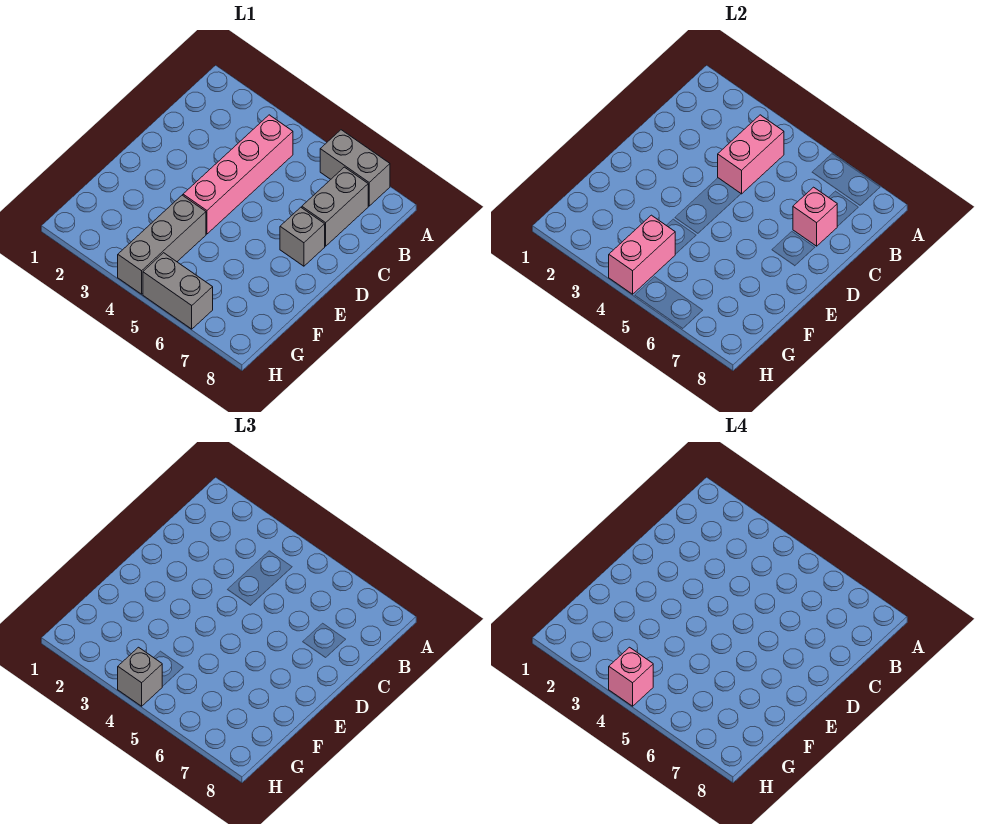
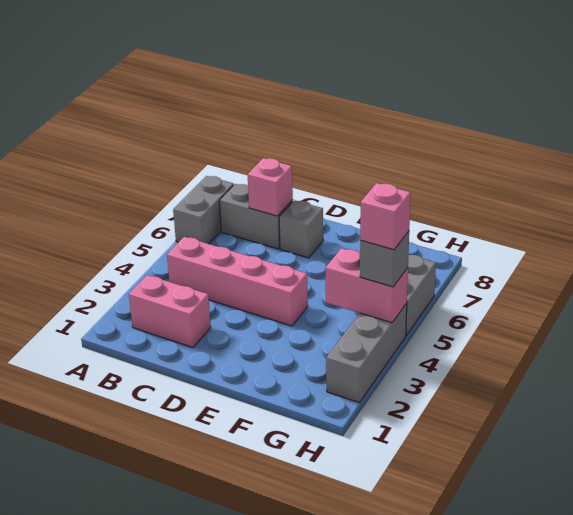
pink 1x2 brick [718,115,784,194] -> pink 1x2 brick moved to [129,275,211,348]
grey 1x3 brick [118,195,206,294] -> grey 1x3 brick turned to [326,303,407,403]

